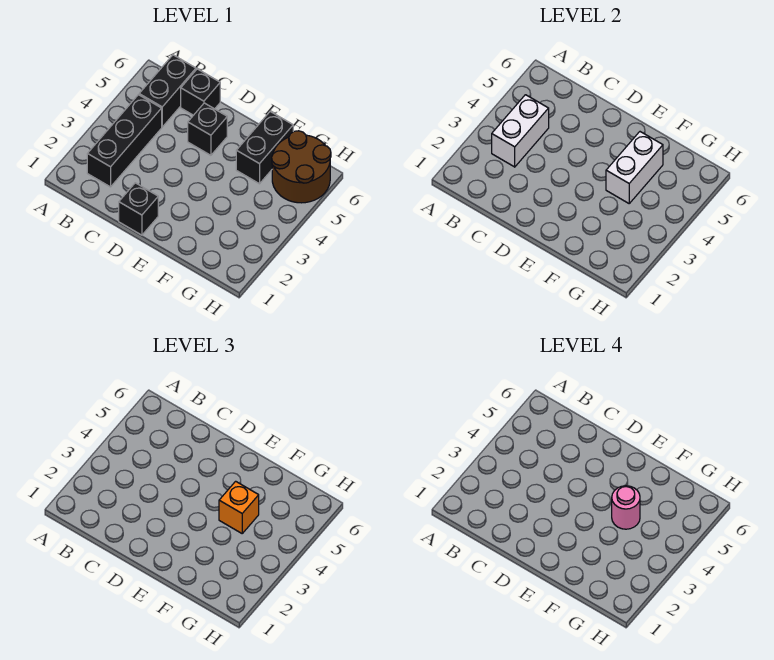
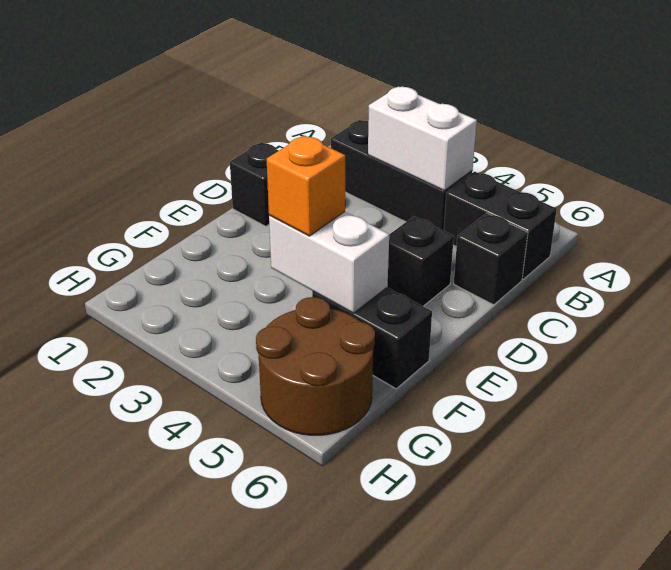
pink 1x1 round brick [612,486,640,529] -> none

